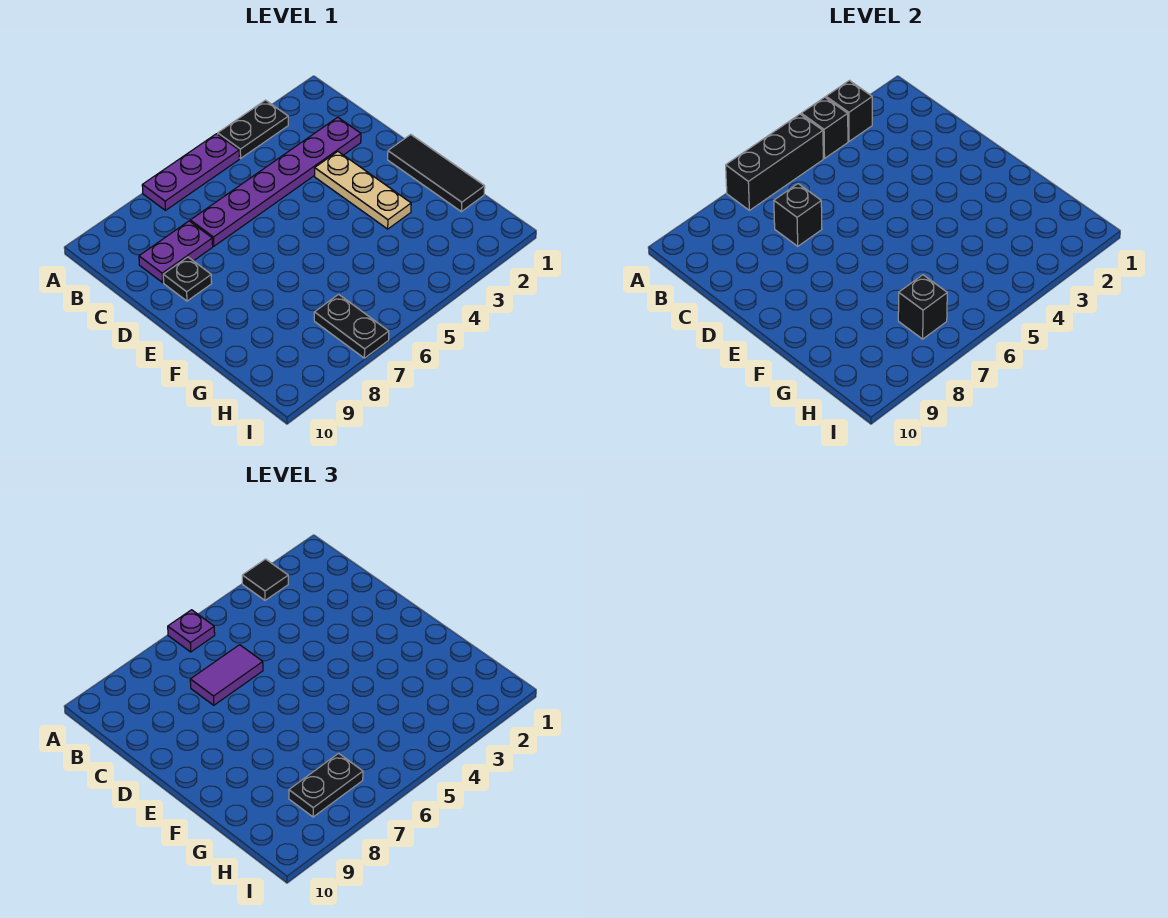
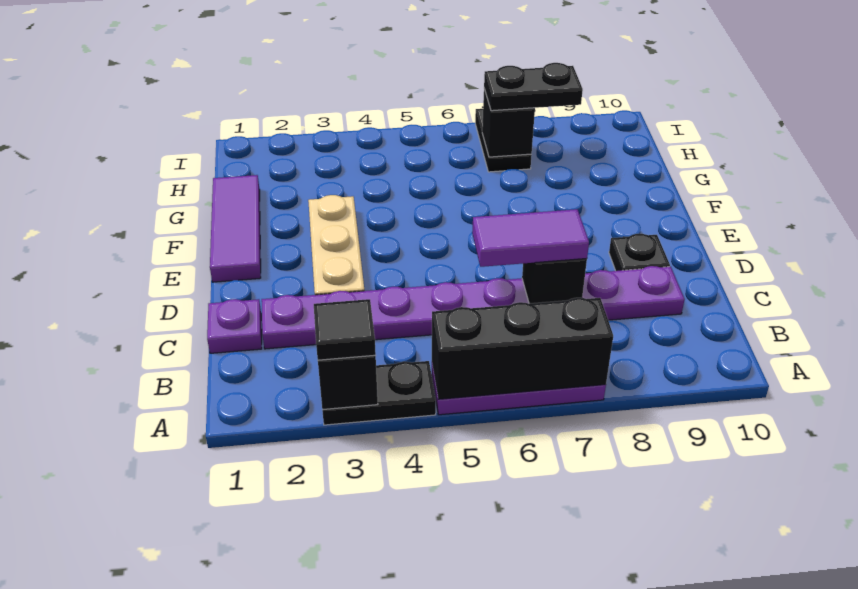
black 1x1 brick [801,97,848,158] -> none
purple 1x1 plate [168,610,215,652] -> purple 1x1 plate moved to [207,299,262,353]
black 1x3 tile [388,135,485,212] -> purple 1x3 tile [210,175,261,282]

